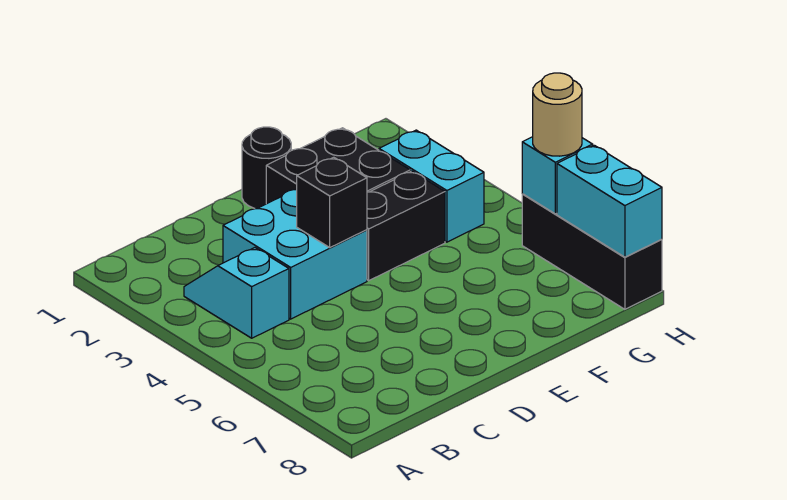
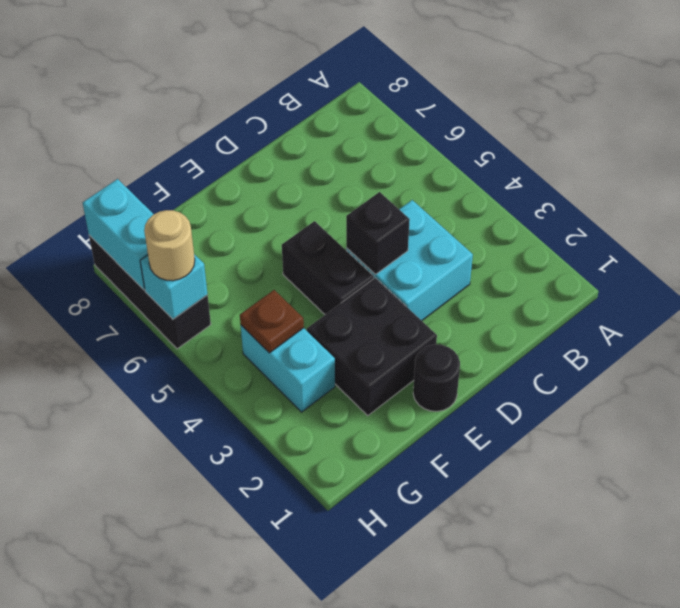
cyan 1x2 slope [184,248,289,338] -> none
black 1x2 brick [367,171,445,280] -> black 1x2 brick turned to [282,221,374,314]
none -> brown 1x1 plate [240,290,304,353]

